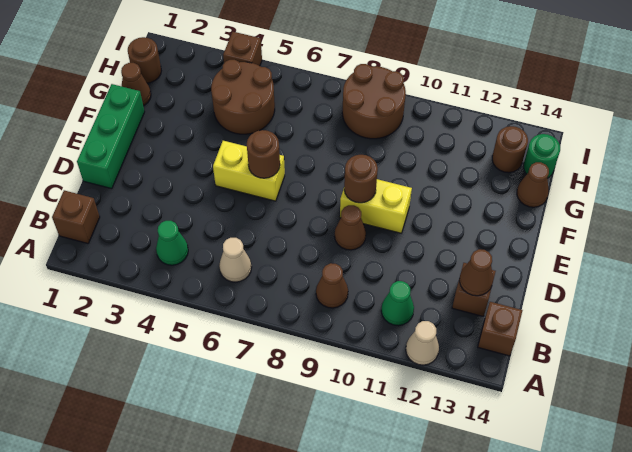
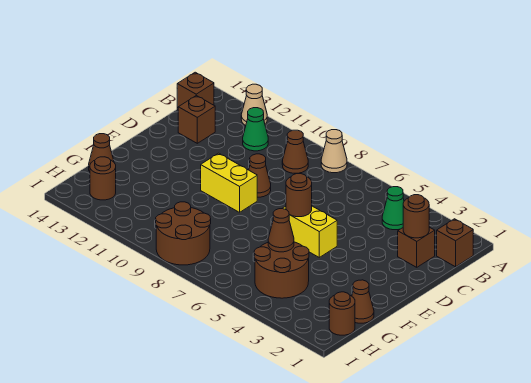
tan 1x1 cone [219,238,252,282] -> tan 1x1 cone moved to [321,130,347,173]
brown 1x1 cone [460,249,493,296] -> brown 1x1 cone moved to [268,209,294,252]
green 1x3 brick [77,84,145,189] -> none
brown 1x1 round brick [344,155,378,203] -> brown 1x1 round brick moved to [403,195,429,238]
green 1x1 round brick [523,134,560,178] -> none
brown 1x1 brick [223,32,262,66] -> brown 1x1 brick moved to [398,227,435,267]

